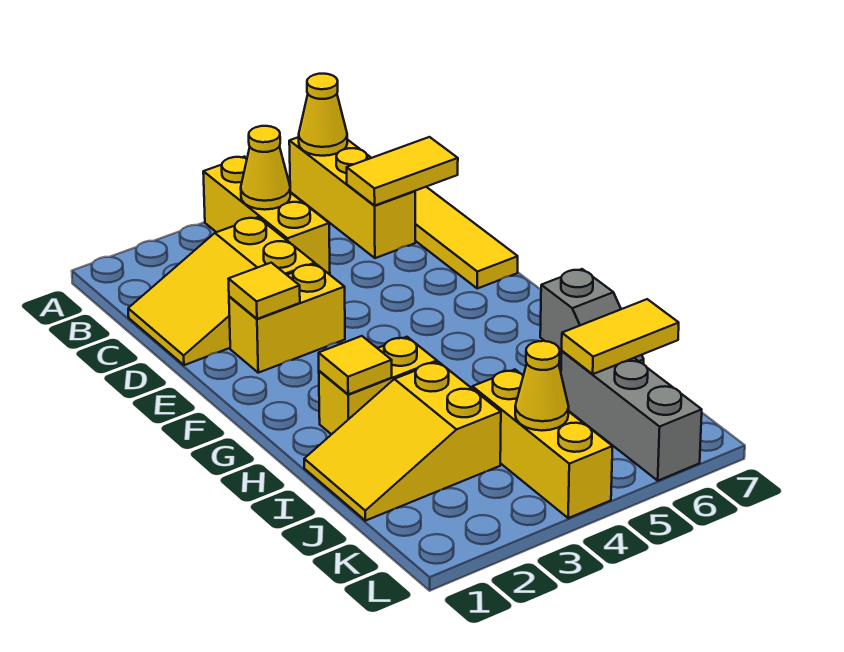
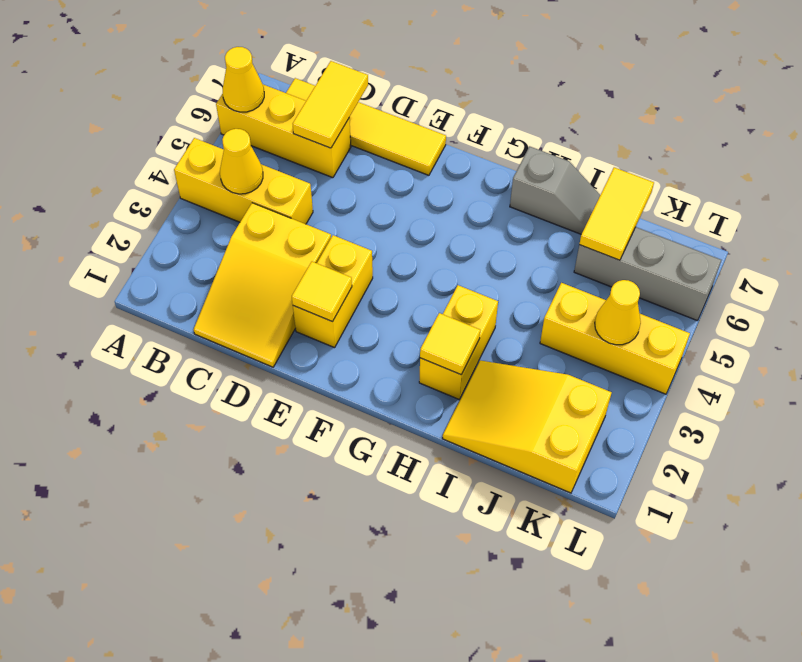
yellow 2x3 slope [304,362,501,521] -> yellow 2x3 slope turned to [443,360,612,493]

